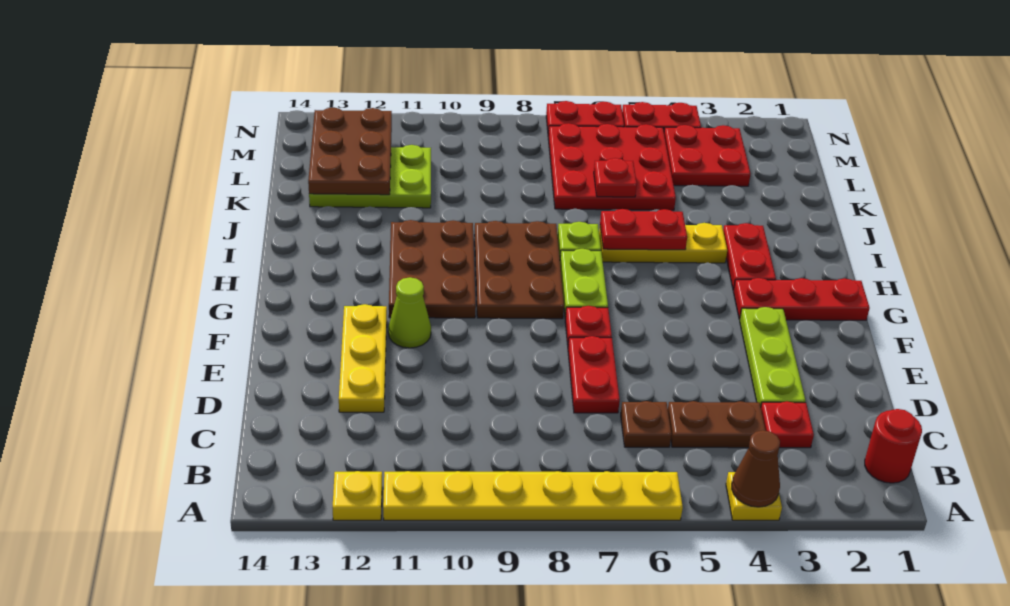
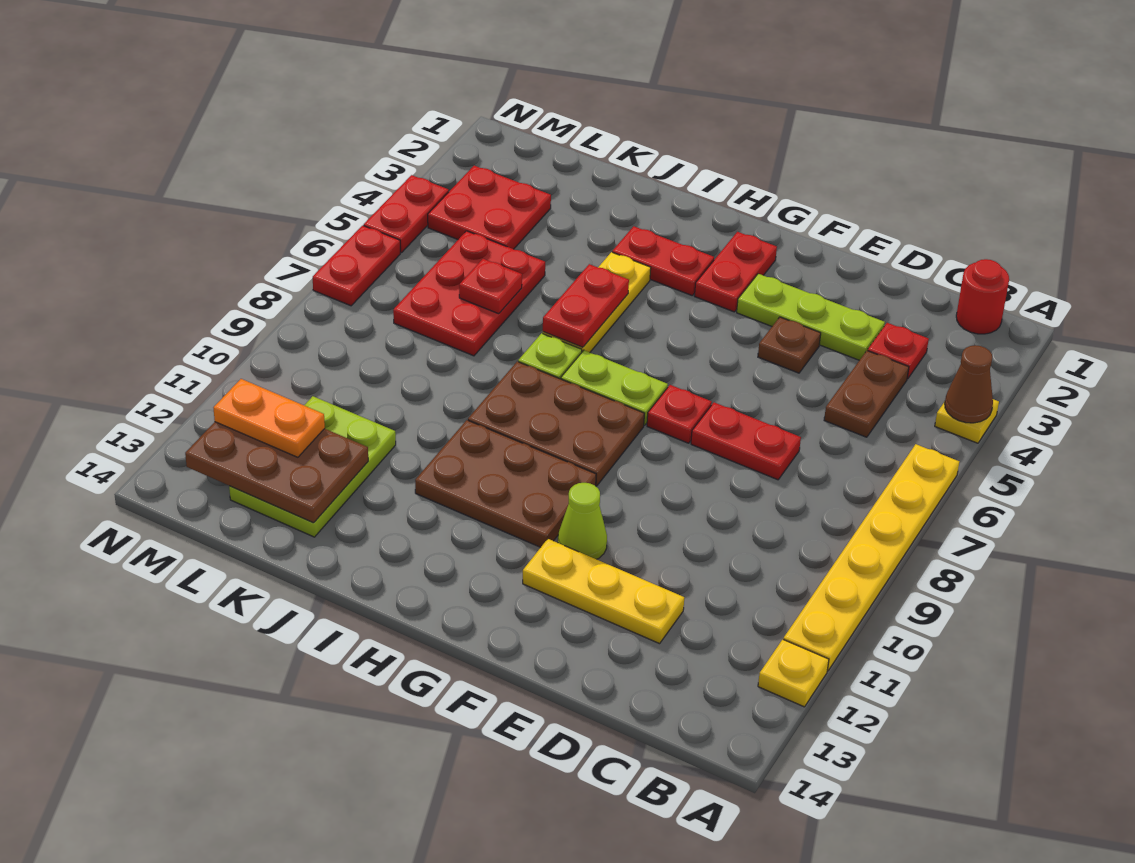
brown 1x1 plate [621,401,672,447] -> brown 1x1 plate moved to [758,317,821,373]
red 1x3 plate [733,278,870,320] -> red 1x2 plate [695,232,777,312]
red 3x3 plate [548,123,676,210] -> red 2x3 plate [393,231,545,356]
none -> orange 1x2 plate [213,379,325,457]

